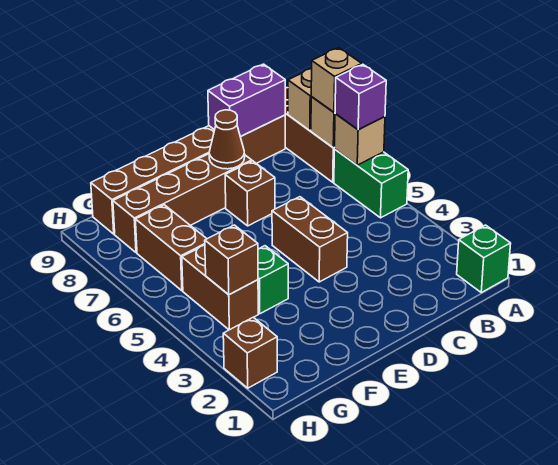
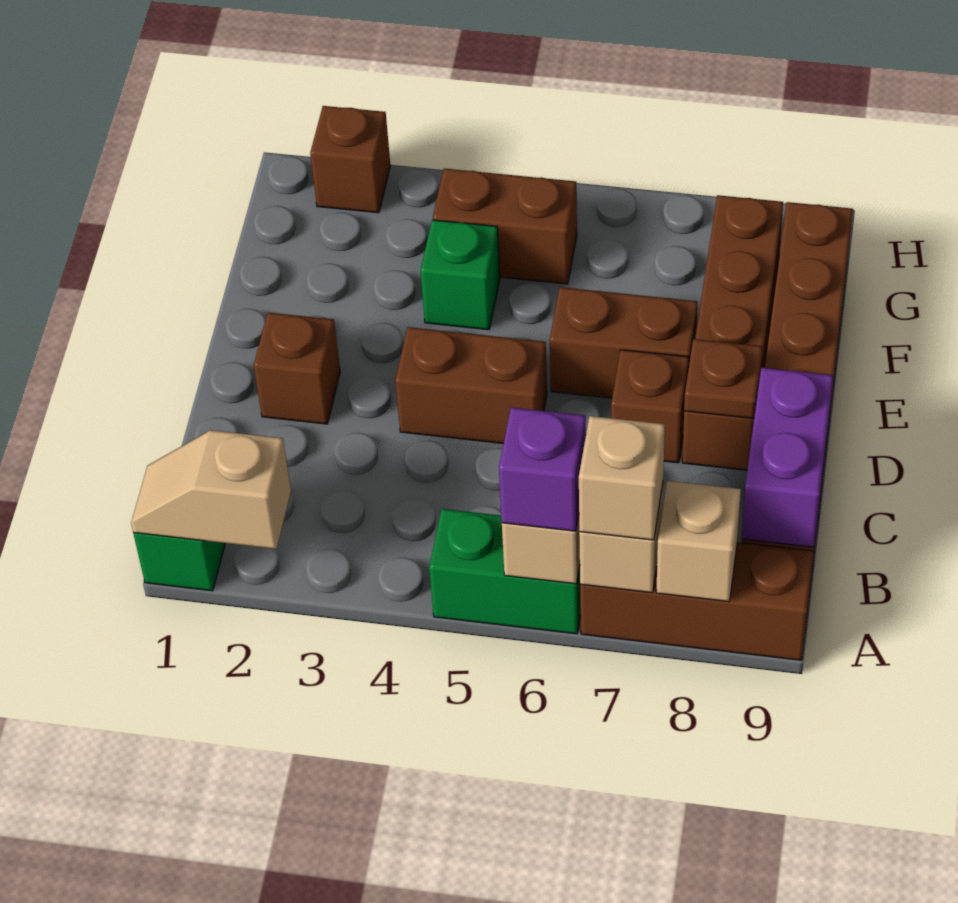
none -> tan 1x2 slope [131,430,291,549]
brown 1x1 cone [209,110,245,169] -> brown 1x1 plate [684,339,763,419]
brown 1x1 brick [205,225,258,295] -> brown 1x1 brick moved to [254,313,340,424]
brown 1x2 brick [135,205,207,291] -> brown 1x2 brick moved to [550,287,697,398]

